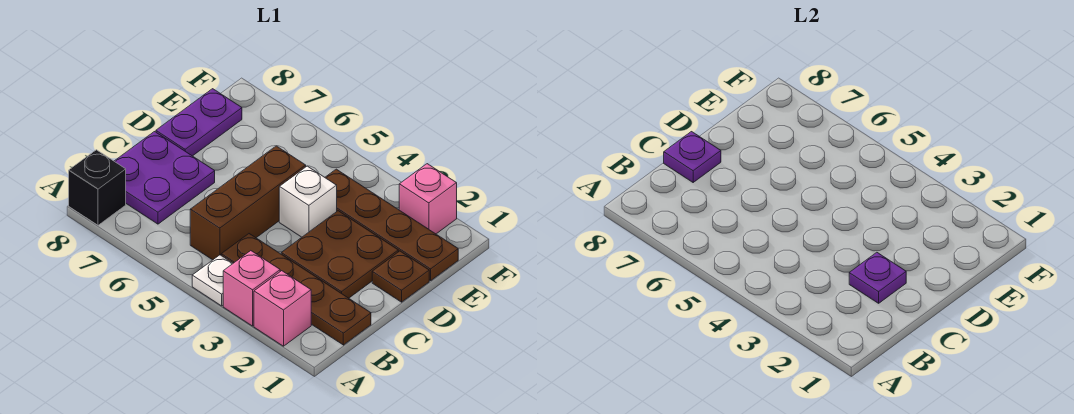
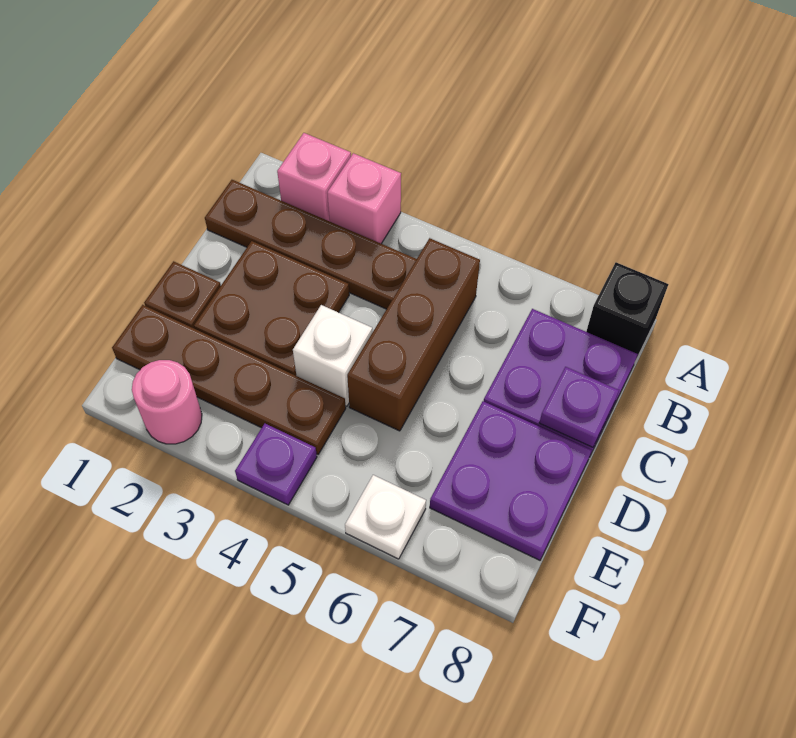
white 1x1 plate [192,255,233,306] -> white 1x1 plate moved to [345,475,426,559]
purple 1x1 plate [849,252,906,303] -> purple 1x1 plate moved to [235,424,317,505]
purple 1x2 plate [156,89,242,156] -> purple 2x2 plate [430,401,592,560]
pink 1x1 brick [399,164,457,234] -> pink 1x1 round brick [132,360,202,444]

